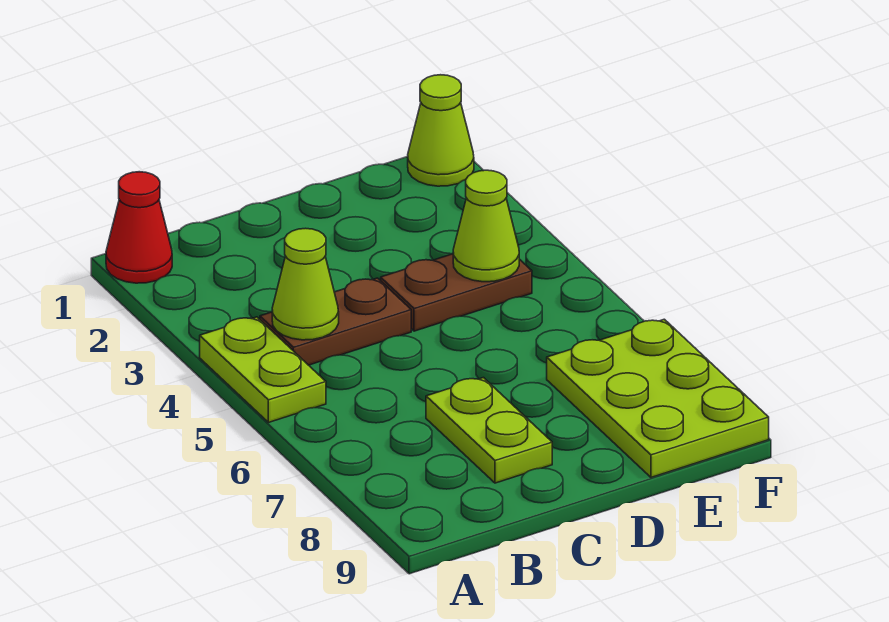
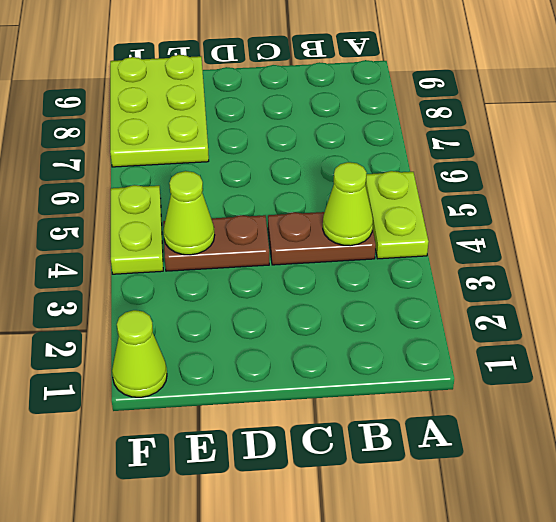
red 1x1 cone [106,172,172,283] -> none
lime 1x2 plate [426,378,552,483] -> lime 1x2 plate moved to [111,185,163,274]

